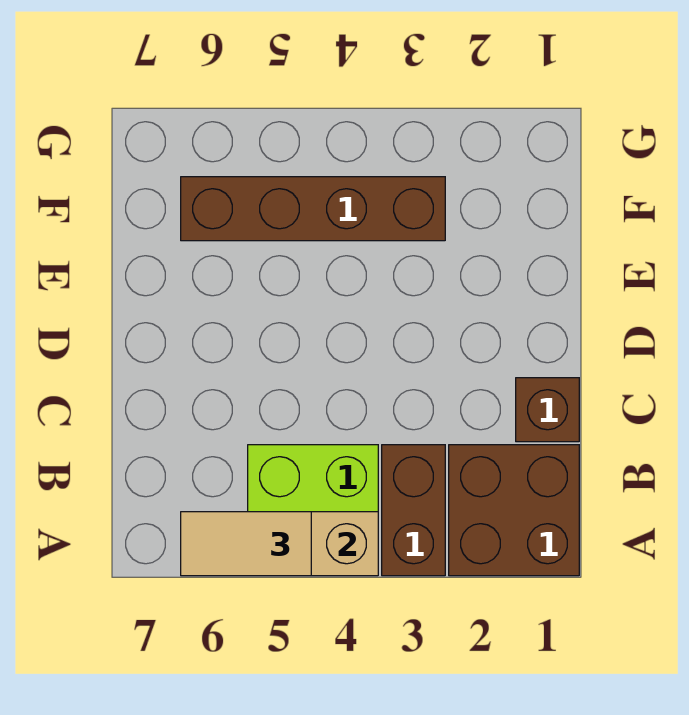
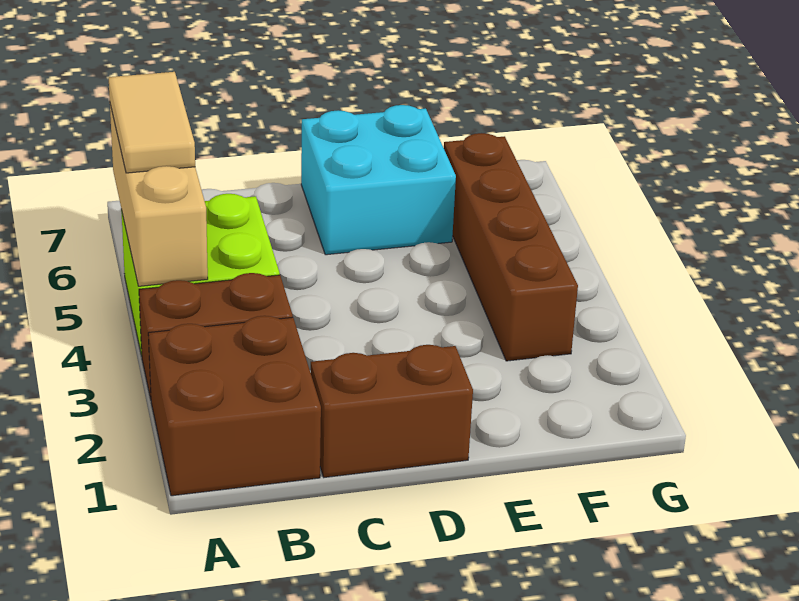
brown 1x1 brick [516,378,579,442] -> brown 1x2 brick [311,345,473,477]
none -> cyan 2x2 brick [301,105,456,255]

